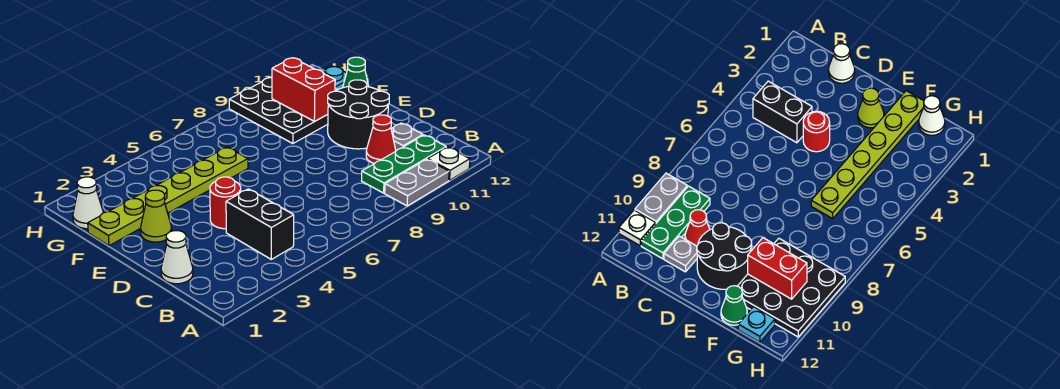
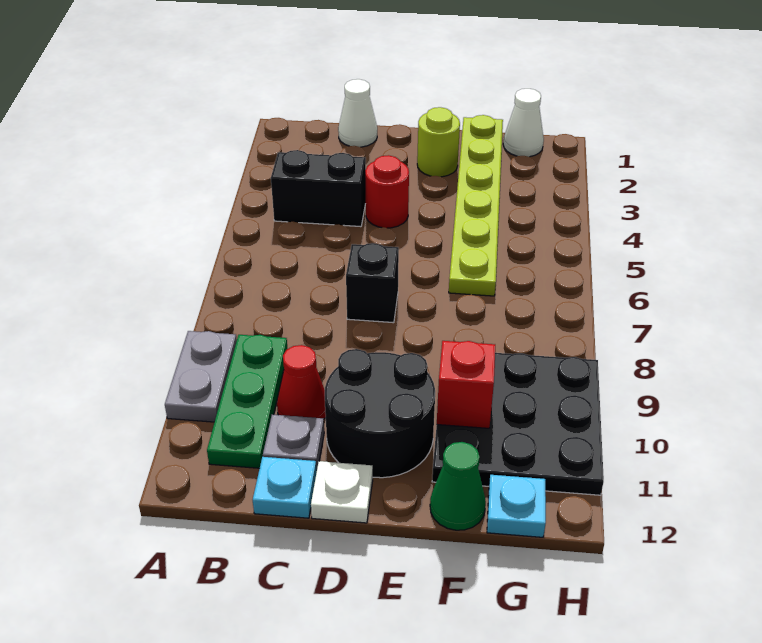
white 1x1 plate [428,147,470,180] -> white 1x1 plate moved to [311,461,373,523]
none -> cyan 1x1 plate [253,457,317,518]
none -> black 1x1 brick [346,243,399,323]
lime 1x1 cone [141,190,172,242] -> lime 1x1 round brick [417,107,460,177]
red 1x2 brick [272,58,335,122] -> red 1x1 brick [437,341,495,428]

